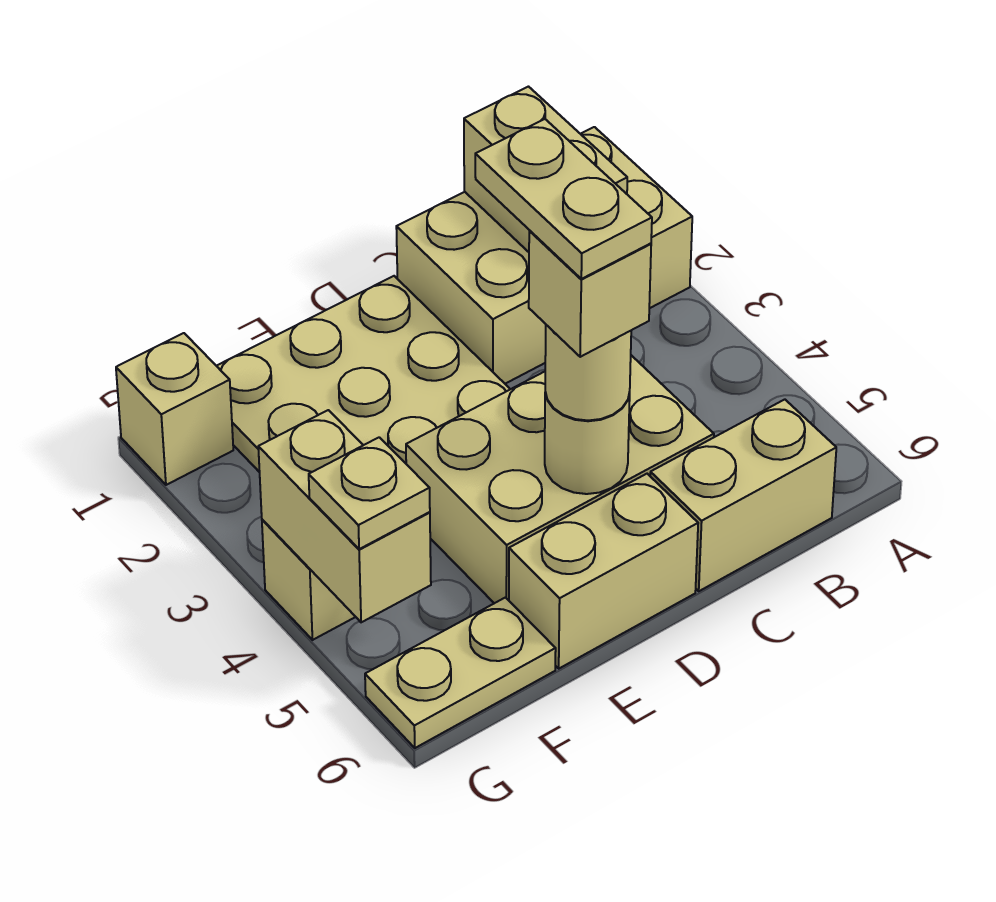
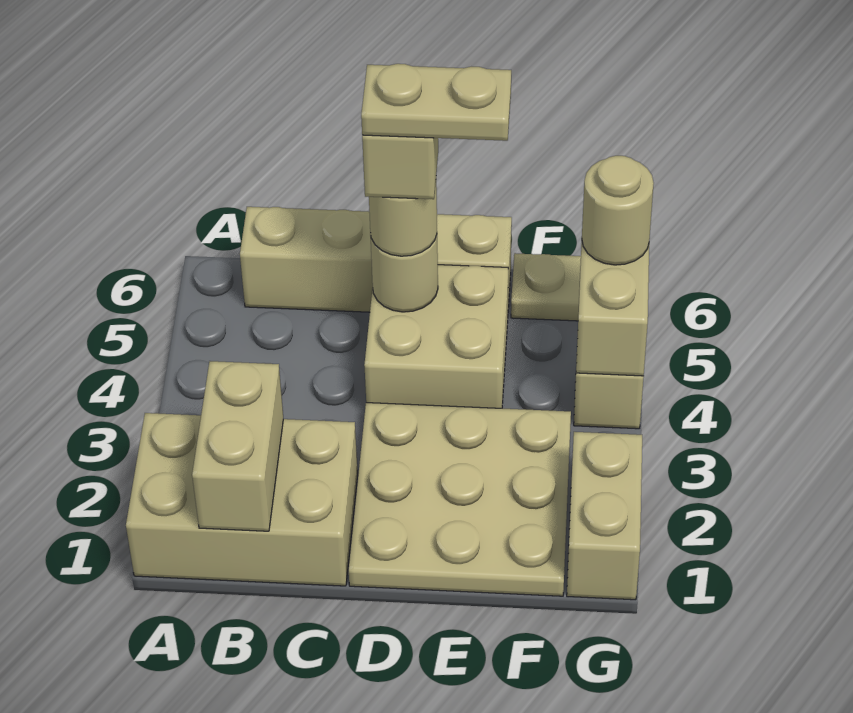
tan 2x3 brick [406,355,714,603] -> tan 2x2 brick [364,265,508,408]
tan 1x2 plate [475,119,652,279] -> tan 1x2 plate turned to [361,64,511,141]
tan 1x1 brick [116,333,233,485] -> tan 1x2 brick [567,432,642,600]
tan 1x1 plate [309,437,430,549] -> tan 1x1 round brick [582,156,654,265]

